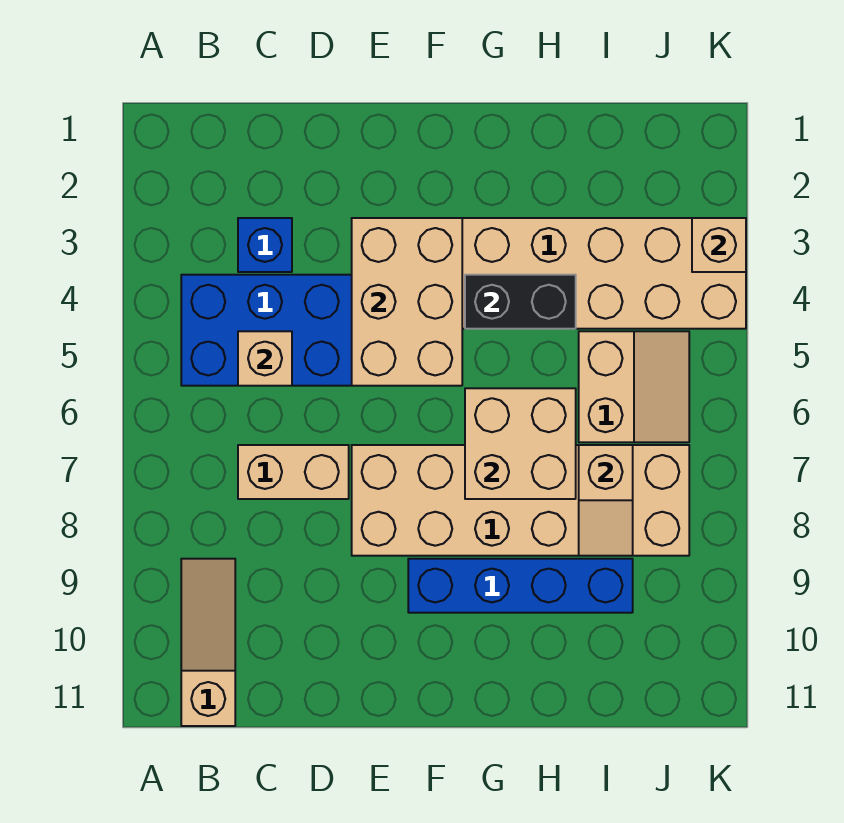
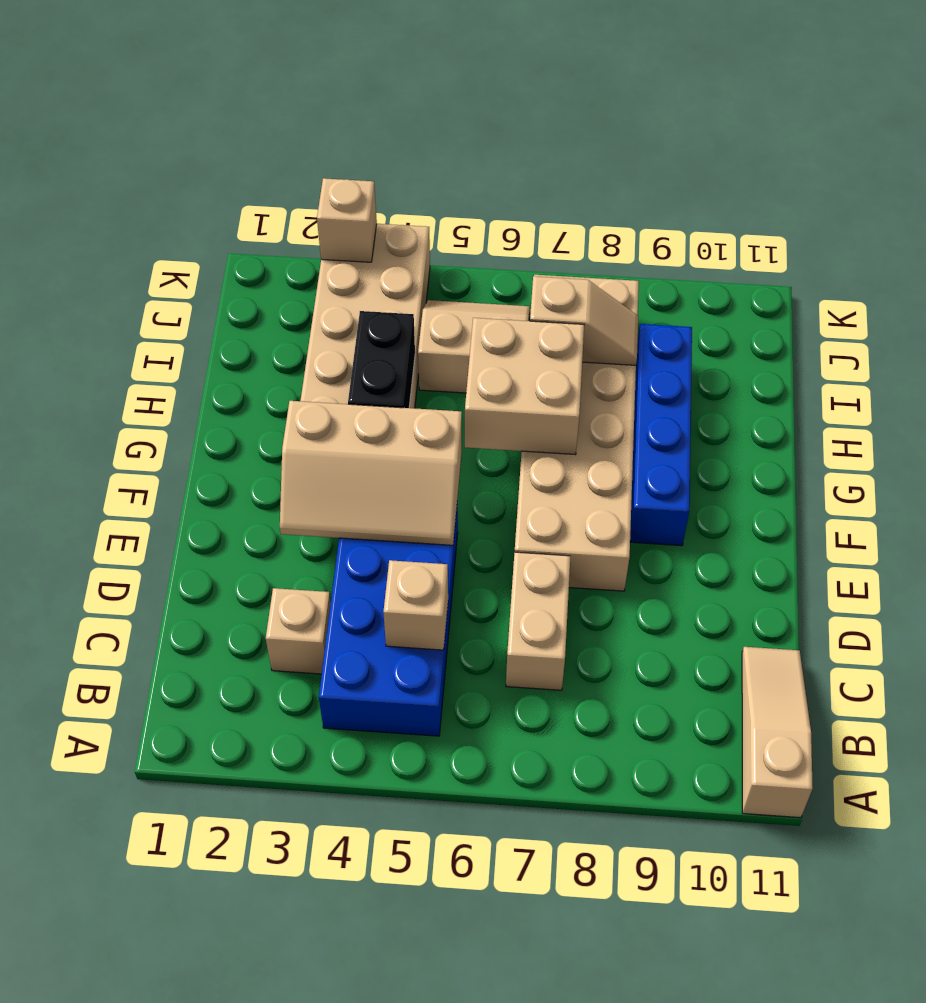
tan 1x3 slope [181,559,235,726] -> tan 1x3 slope turned to [742,647,813,818]
blue 1x1 brick [238,218,292,272] -> tan 1x1 brick [266,588,331,674]
tan 2x3 brick [352,218,462,386] -> tan 2x3 slope [280,401,462,545]

